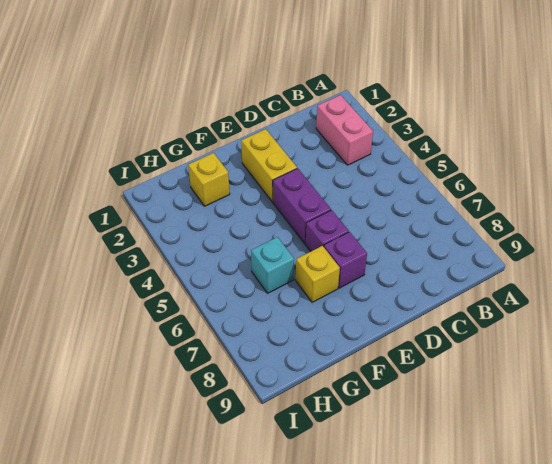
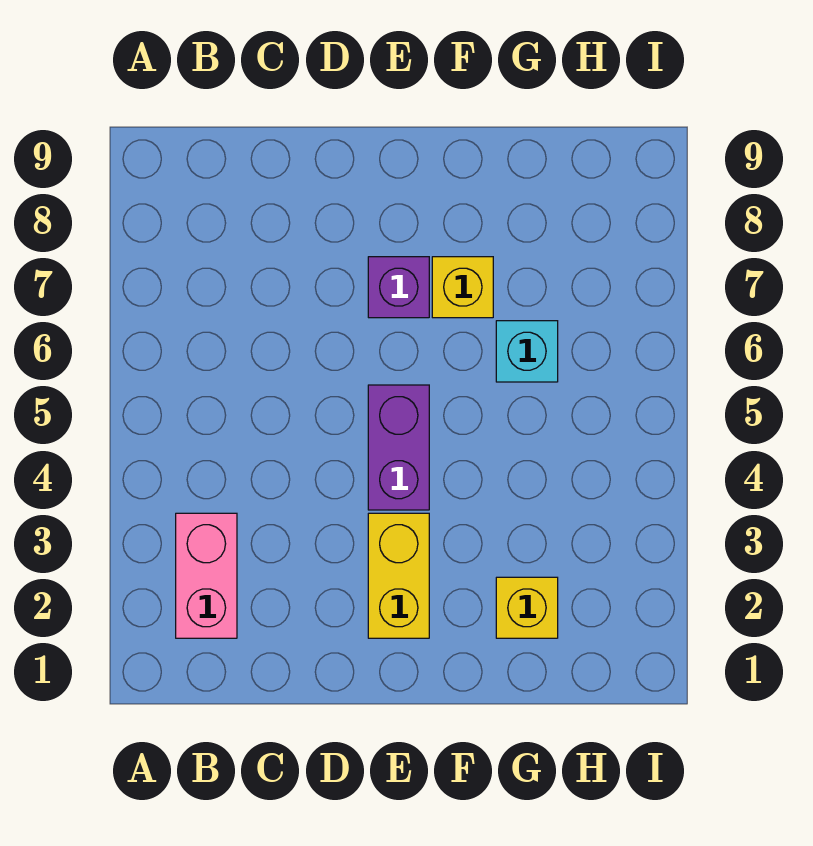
purple 1x1 brick [305,210,349,251] -> none

